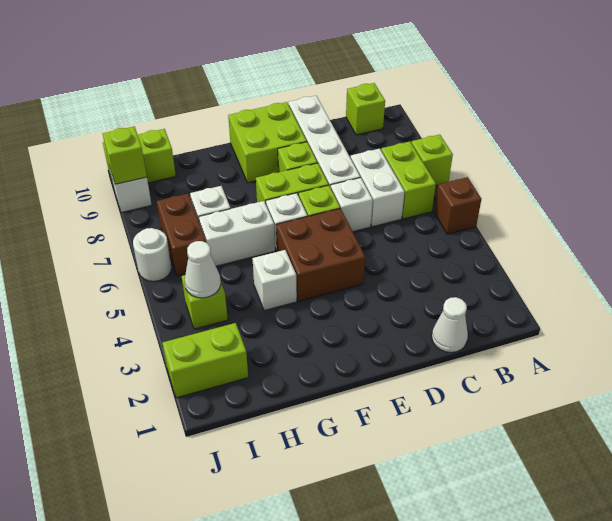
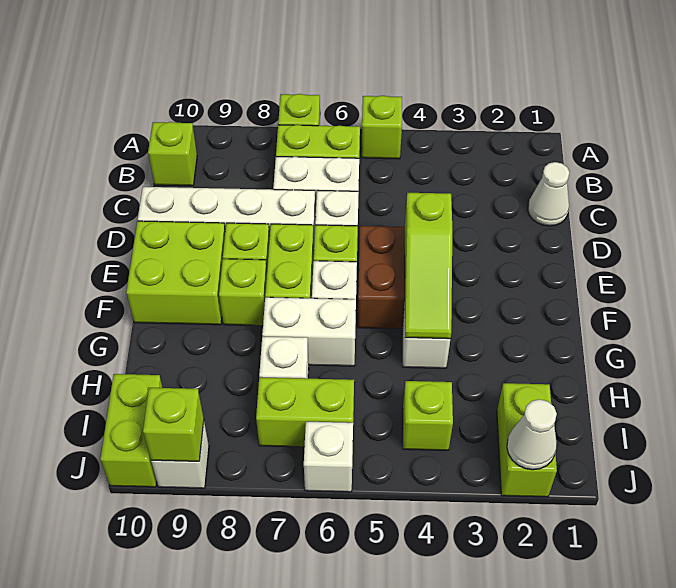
brown 1x1 brick [434,177,481,234] -> lime 1x1 brick [361,96,402,159]
none -> lime 1x3 slope [405,193,452,339]
none -> lime 1x1 brick [219,259,267,326]
white 1x2 brick [199,201,275,266] -> white 1x2 brick turned to [262,297,356,366]
white 1x1 cone [185,241,221,298] -> white 1x1 cone moved to [507,399,557,470]
brown 1x2 brick [157,194,206,276] -> lime 1x2 brick [256,377,354,447]
white 1x1 round brick [133,228,172,281] -> white 1x1 brick [304,422,353,492]

